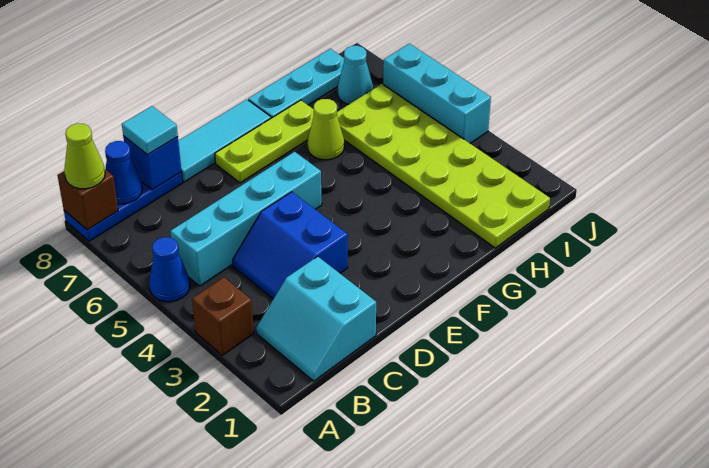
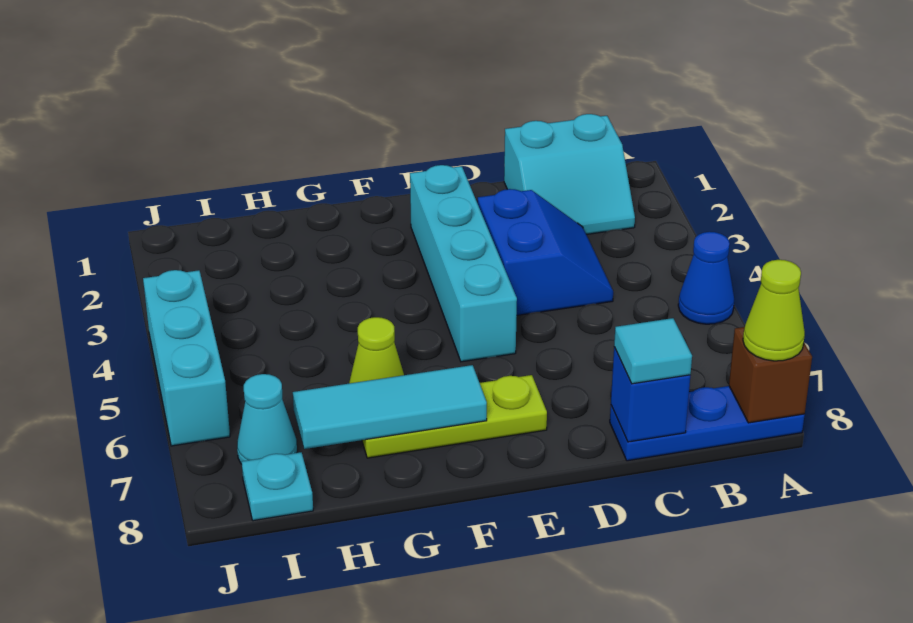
brown 1x1 brick [192,277,254,355] -> none
cyan 2x2 slope [256,256,376,381] -> cyan 2x2 slope turned to [504,114,635,234]
cyan 1x4 brick [170,152,322,286] -> cyan 1x4 brick turned to [410,165,517,362]
blue 1x1 cone [105,141,142,204] -> none
cyan 1x3 tile [178,99,271,182] -> cyan 1x3 tile moved to [293,365,487,449]
cyan 1x3 plate [248,49,344,118] -> cyan 1x1 plate [242,452,313,521]
lime 2x6 plate [337,84,550,248] -> none

